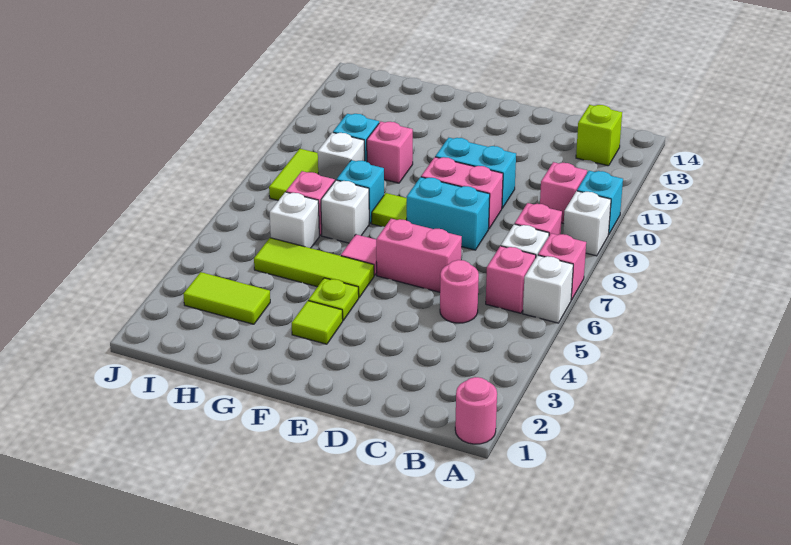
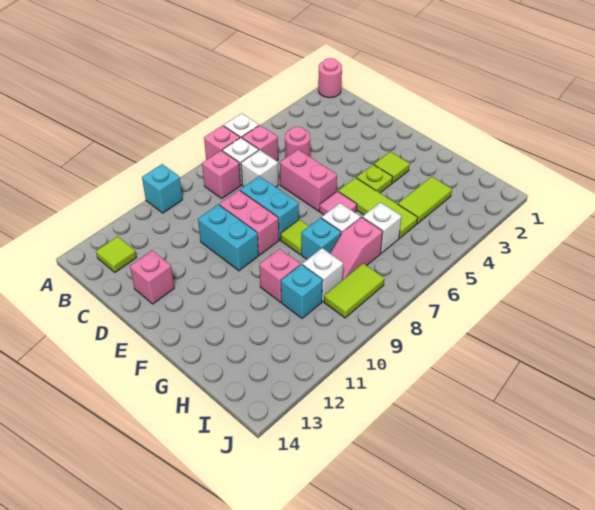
white 1x1 brick [563,191,611,256] -> white 1x1 brick moved to [241,150,278,187]
pink 1x1 brick [540,162,587,224] -> pink 1x1 brick moved to [130,251,174,304]
lime 1x1 brick [576,105,622,166] -> lime 1x1 tile [96,236,136,272]
lime 1x2 tile [184,272,270,324] -> lime 1x2 tile turned to [398,177,452,224]

